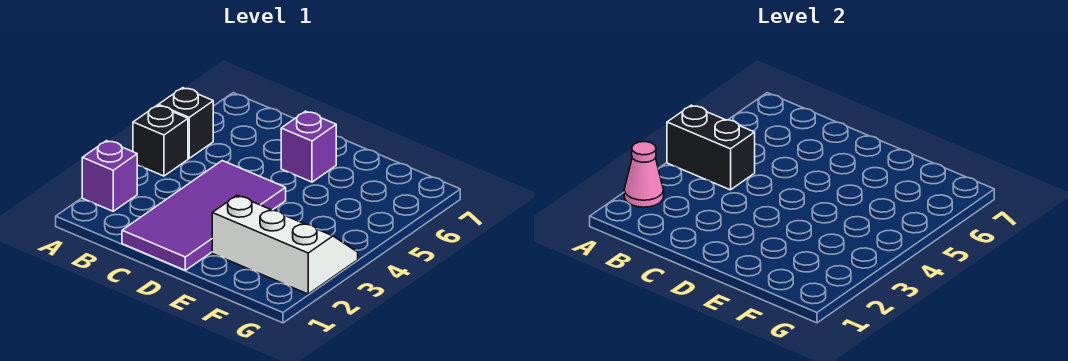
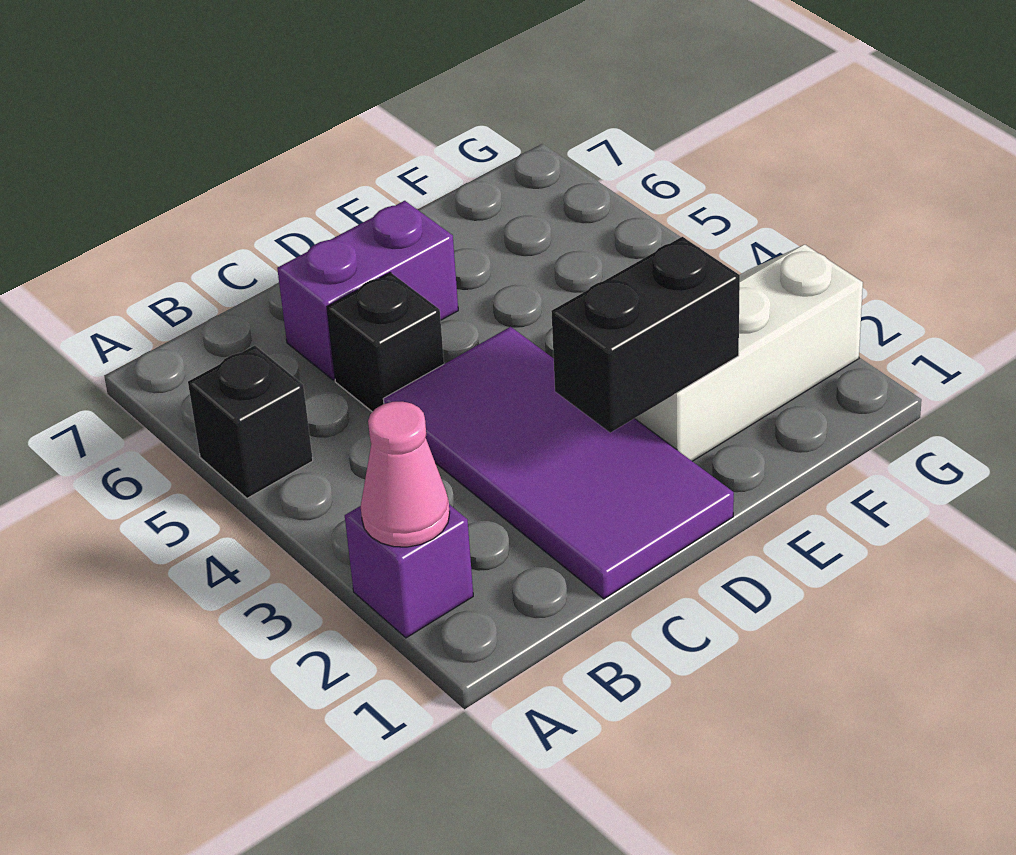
black 1x1 brick [133,105,188,176] -> black 1x1 brick moved to [327,272,444,412]
black 1x2 brick [667,105,755,190] -> black 1x2 brick moved to [551,237,740,433]
purple 1x1 brick [281,111,336,182] -> purple 1x2 brick [277,201,458,380]

